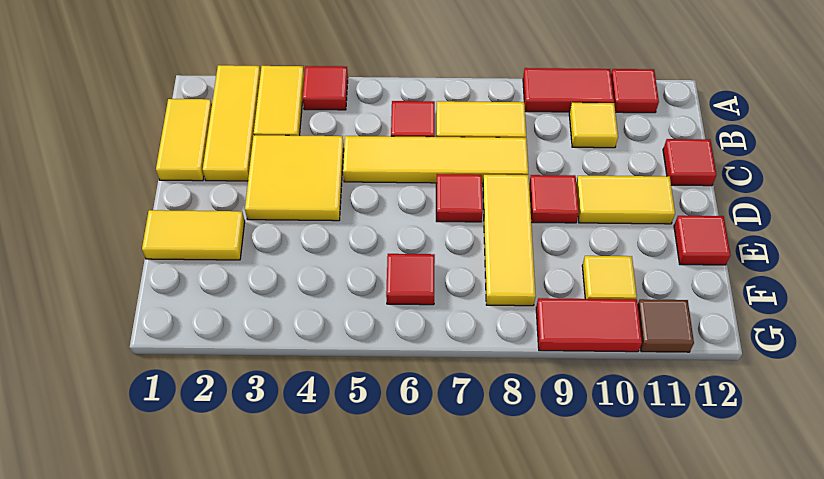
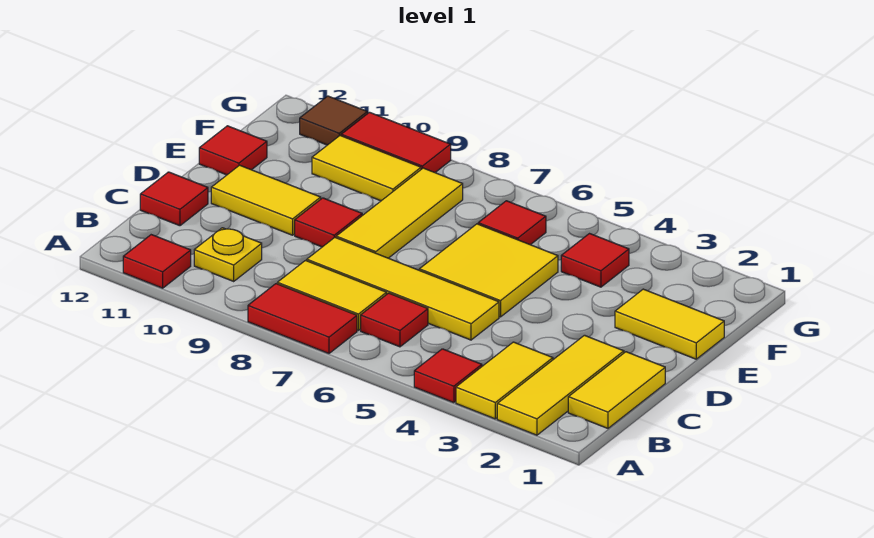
red 1x2 tile [523,68,614,112] -> red 1x2 tile moved to [248,284,357,353]
yellow 1x1 tile [569,103,618,148] -> yellow 1x1 plate [194,228,262,281]
yellow 2x2 tile [245,135,344,221] -> yellow 2x2 tile moved to [419,224,558,317]
red 1x1 tile [436,174,483,222] -> red 1x1 tile moved to [561,234,629,287]
yellow 1x1 tile [582,256,637,299] -> yellow 1x2 tile [312,136,421,201]

